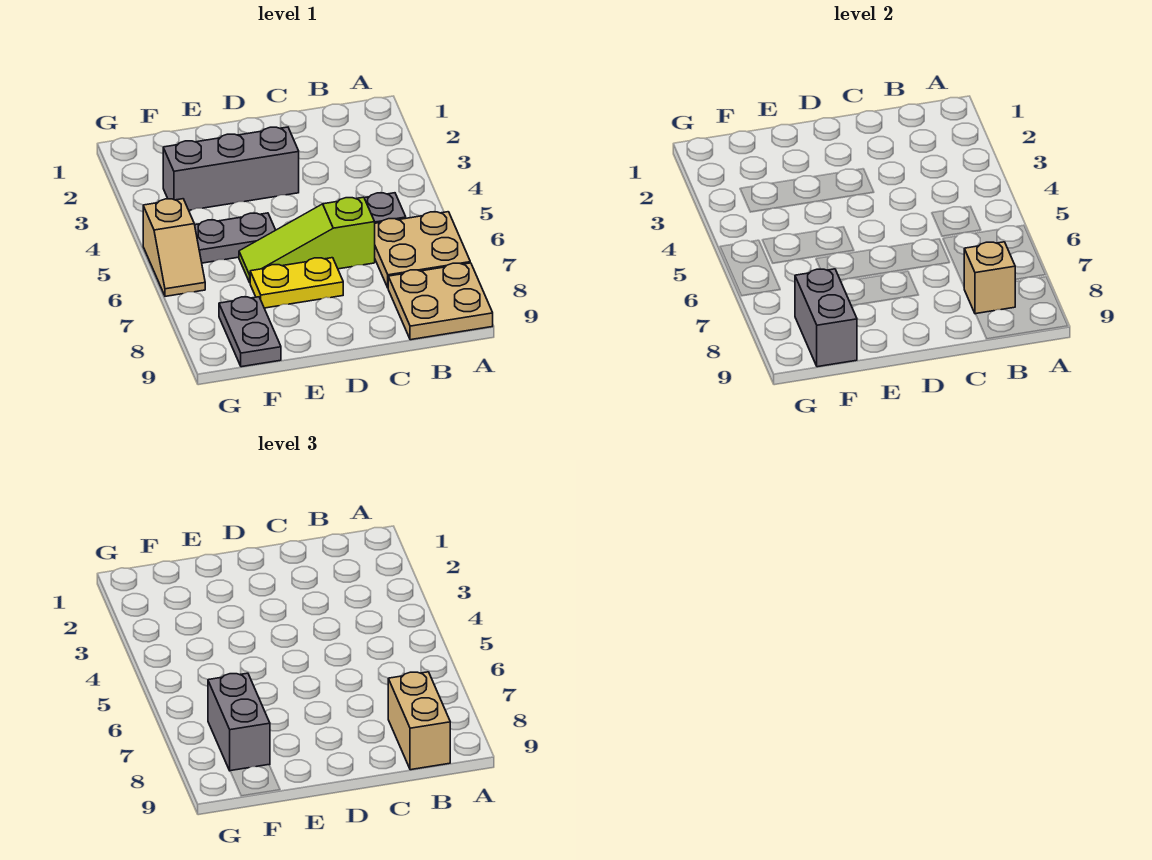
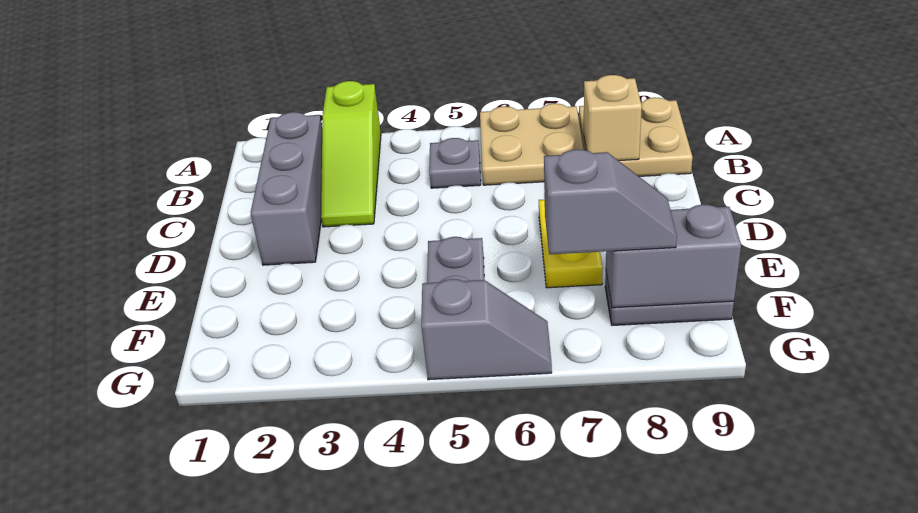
tan 1x2 brick [388,672,450,770] -> none
lime 1x3 slope [239,197,375,282] -> lime 1x3 slope moved to [321,81,381,227]
grey 1x3 brick [163,127,299,210] -> grey 1x3 brick moved to [250,112,322,265]
grey 1x2 brick [208,673,270,771] -> grey 1x2 slope [544,149,677,254]
tan 1x2 slope [143,199,205,296] -> grey 1x2 slope [421,279,552,380]

